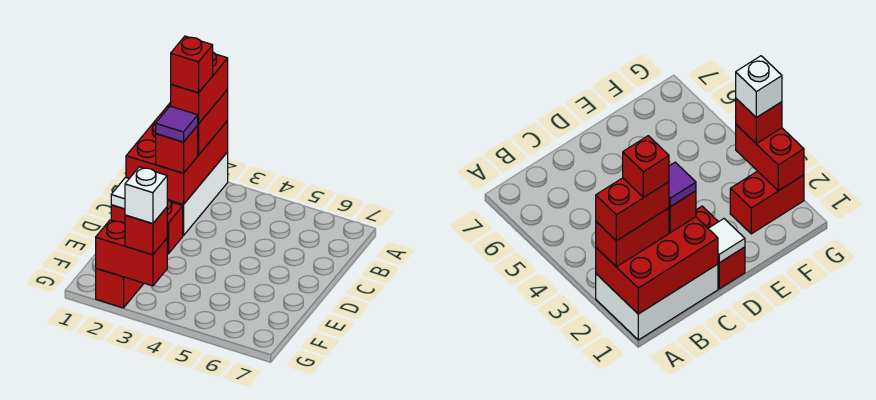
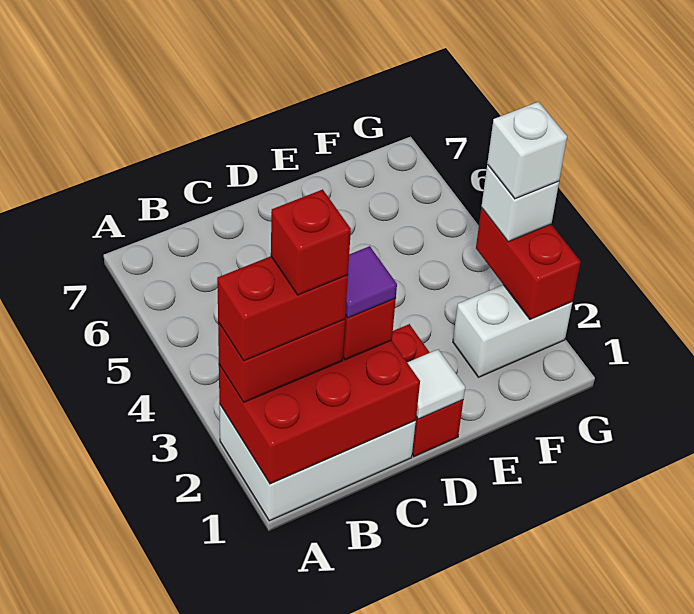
red 1x2 brick [96,268,144,308] -> white 1x2 brick [453,285,572,377]
red 1x1 brick [125,207,167,255] -> white 1x1 brick [481,165,559,242]

